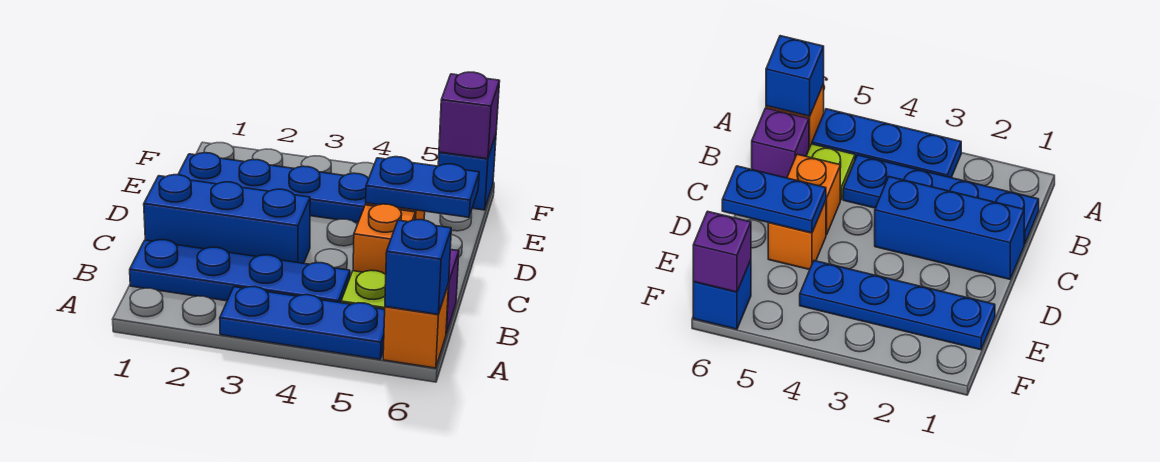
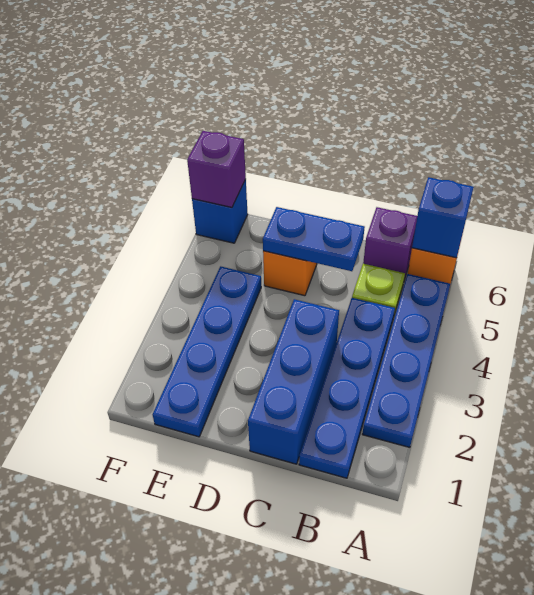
blue 1x3 plate [220,287,385,359] -> blue 1x4 plate [362,274,450,447]
orange 1x1 brick [353,204,415,274] -> none
blue 1x2 plate [366,157,479,217] -> blue 1x2 plate turned to [263,207,365,271]

